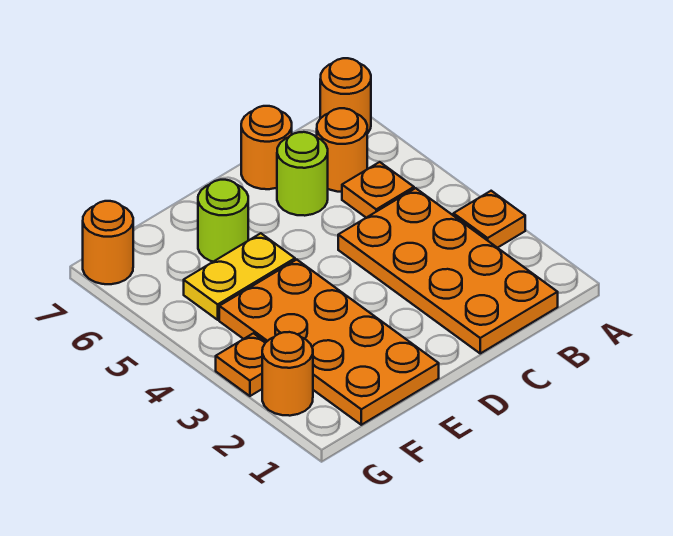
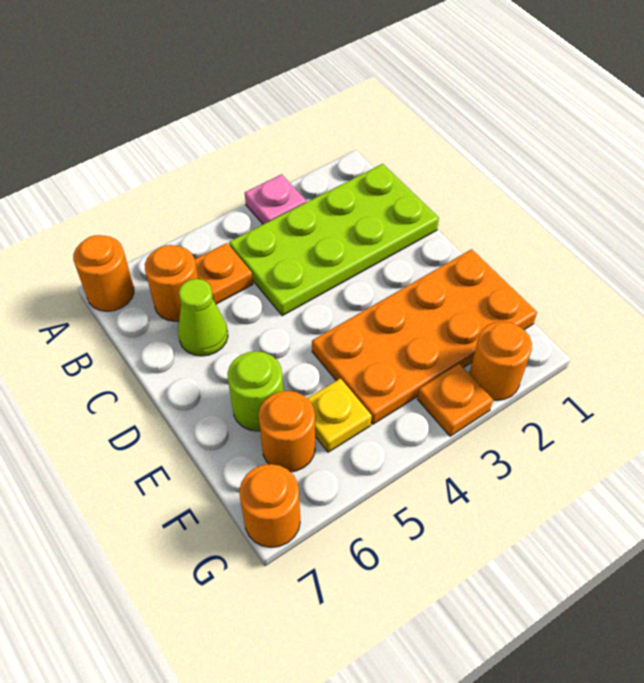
orange 1x1 plate [453,191,525,248] -> pink 1x1 plate [245,174,306,224]
orange 2x4 plate [338,188,558,353] -> lime 2x4 plate [229,164,439,316]
lime 1x1 round brick [277,132,328,216] -> lime 1x1 cone [178,279,228,356]
orange 1x1 round brick [241,106,292,189] -> orange 1x1 round brick moved to [258,391,315,472]
yellow 1x2 plate [184,233,295,320] -> yellow 1x1 plate [307,379,372,452]

